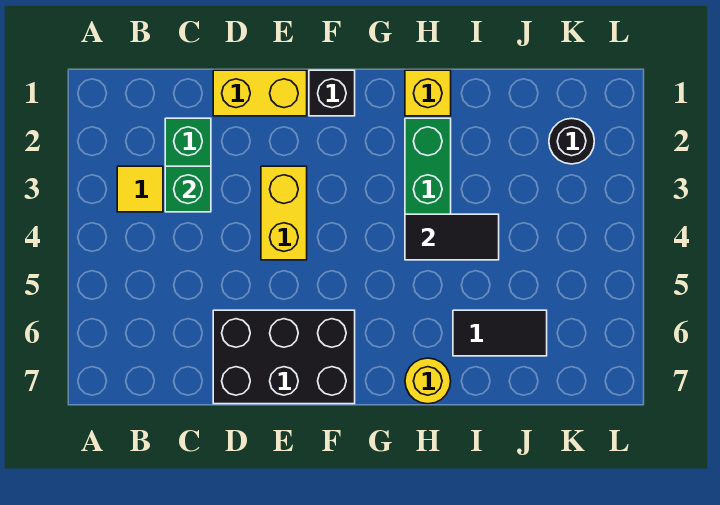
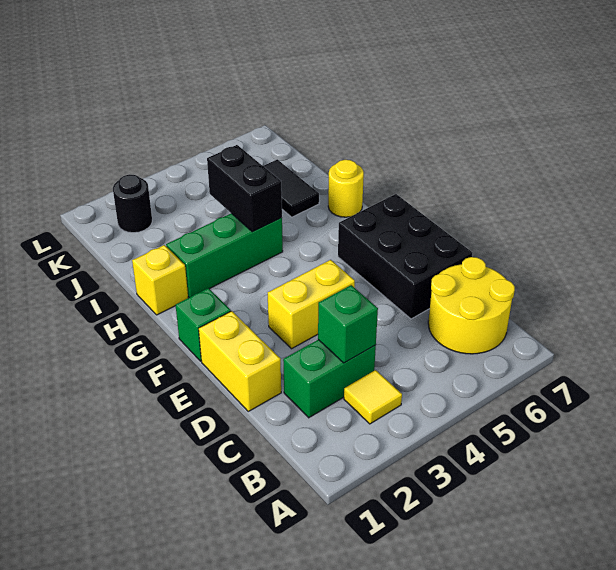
none -> yellow 2x2 round brick [428,257,515,354]
black 1x1 brick [309,70,355,116] -> green 1x1 brick [176,288,231,361]
black 1x2 tile [405,214,499,260] -> black 1x2 brick [207,145,282,232]

